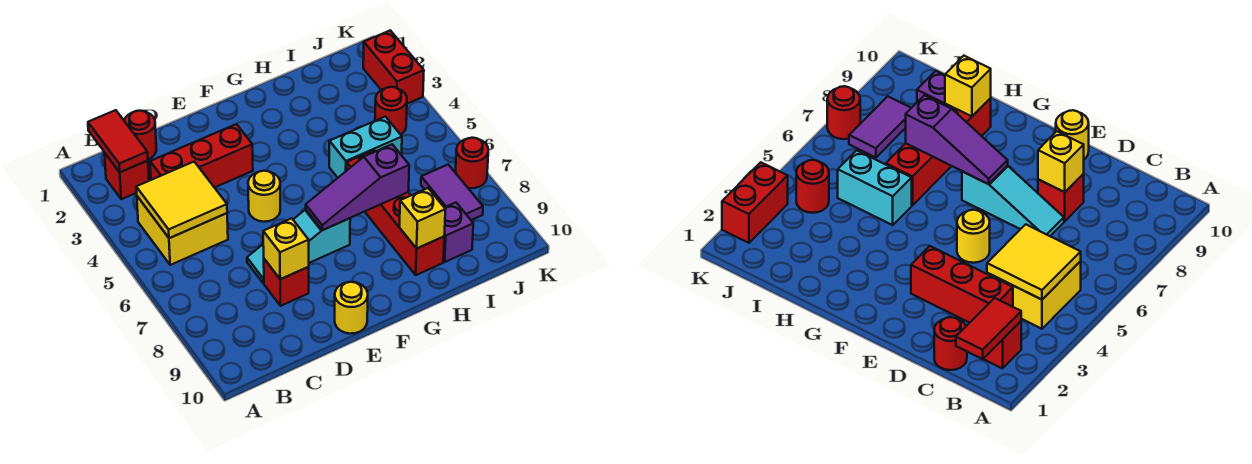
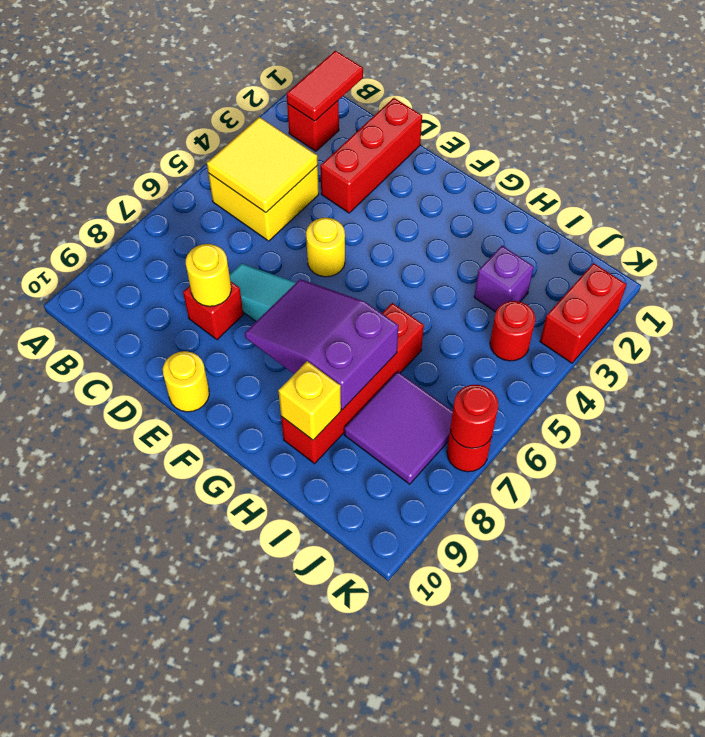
red 1x1 round brick [124,111,156,159] -> red 1x1 round brick moved to [450,385,498,448]
red 1x3 brick [150,124,253,188] -> red 1x3 brick turned to [320,98,422,213]
yellow 1x1 brick [263,218,309,279] -> yellow 1x1 round brick [186,244,231,306]
purple 1x3 slope [306,144,409,230] -> purple 2x3 slope [245,279,399,410]
cyan 1x2 brick [329,117,402,178] -> none
purple 1x1 brick [443,203,473,262] -> purple 1x1 brick moved to [474,246,534,312]
purple 1x2 tile [421,165,483,220] -> purple 2x2 tile [344,372,453,484]

